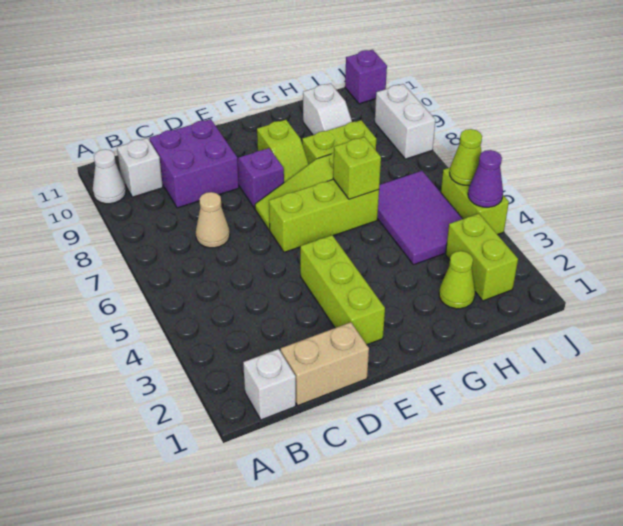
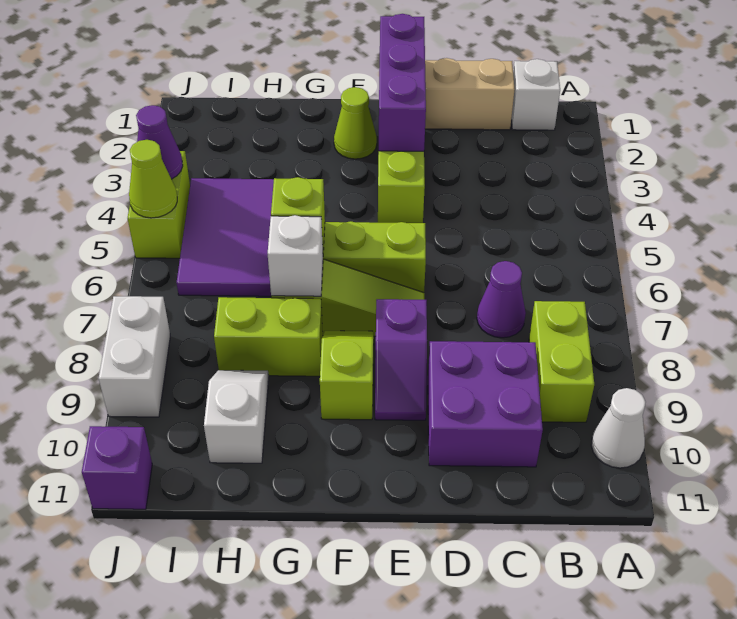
white 1x1 brick [117,138,163,197] -> white 1x1 brick moved to [268,215,323,296]
tan 1x1 cone [196,192,230,248] -> purple 1x1 cone [477,261,526,338]
none -> purple 1x3 brick [379,14,426,151]
lime 1x1 cone [439,251,475,309] -> lime 1x1 cone moved to [334,87,377,159]
lime 1x2 brick [445,214,518,301] -> lime 1x2 brick moved to [529,301,594,422]

